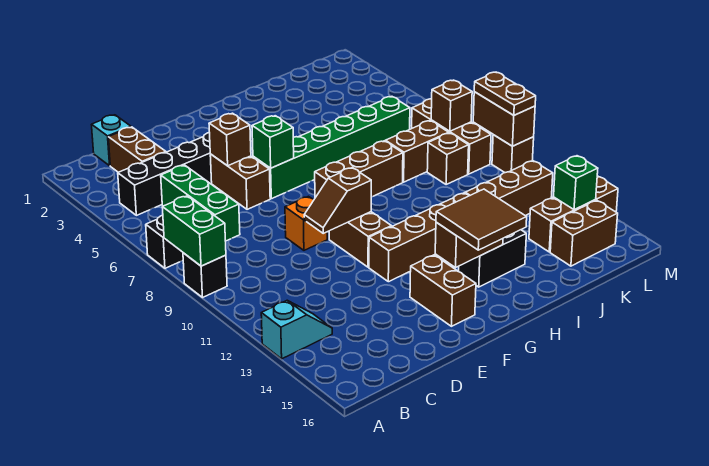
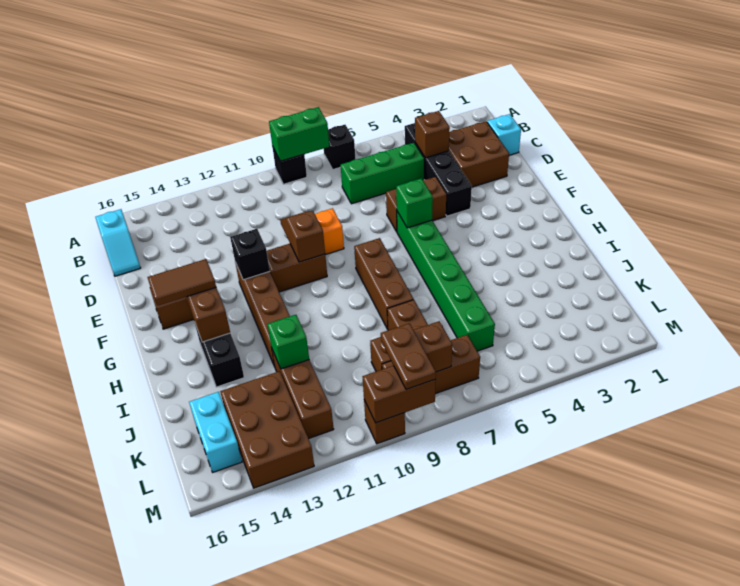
cyan 1x2 slope [261,300,332,359] -> cyan 1x2 slope moved to [95,209,141,276]
brown 1x2 brick [108,127,166,172] -> brown 2x2 brick [449,121,509,187]
brown 1x1 brick [209,113,251,166] -> brown 1x1 brick moved to [415,111,450,158]
none -> black 1x1 brick [230,229,270,280]
brown 2x2 tile [436,189,527,250] -> brown 1x2 tile [148,259,216,306]
brown 1x3 brick [529,176,618,252] -> brown 2x3 brick [220,371,314,488]
brown 1x2 brick [550,200,618,266] -> cyan 1x2 brick [189,392,242,472]
green 1x1 brick [554,156,598,210] -> green 1x1 brick moved to [267,315,309,369]
brown 1x2 plate [474,72,536,115] -> brown 1x2 plate turned to [381,323,436,389]

